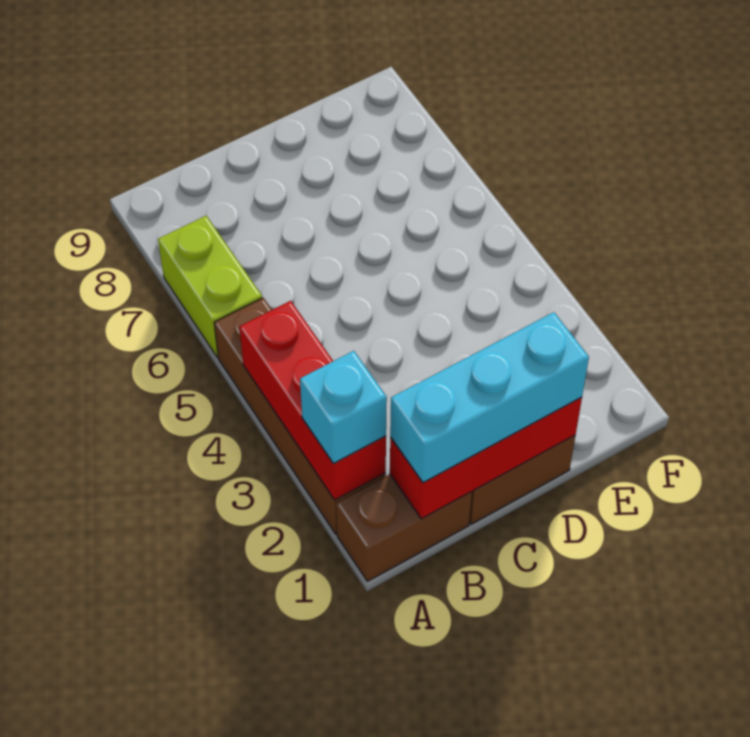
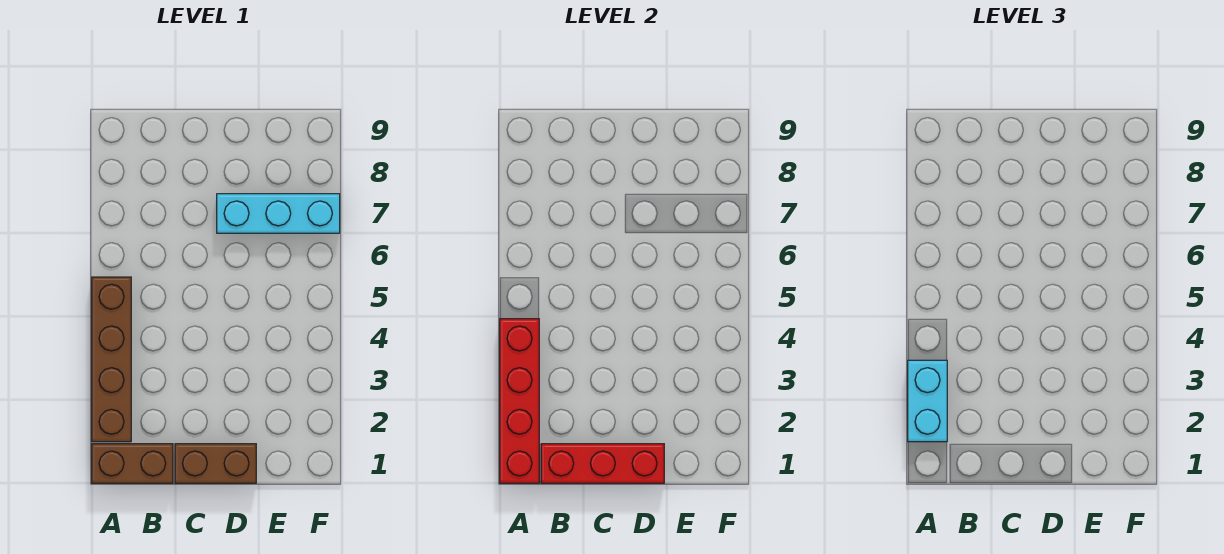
red 1x3 brick [240,301,386,500] -> red 1x4 brick [500,319,539,483]
cyan 1x1 brick [300,351,387,464] -> cyan 1x2 brick [908,360,947,442]
lime 1x2 brick [158,216,262,357] -> none
cyan 1x3 brick [390,312,589,483] -> cyan 1x3 brick moved to [217,194,340,233]

